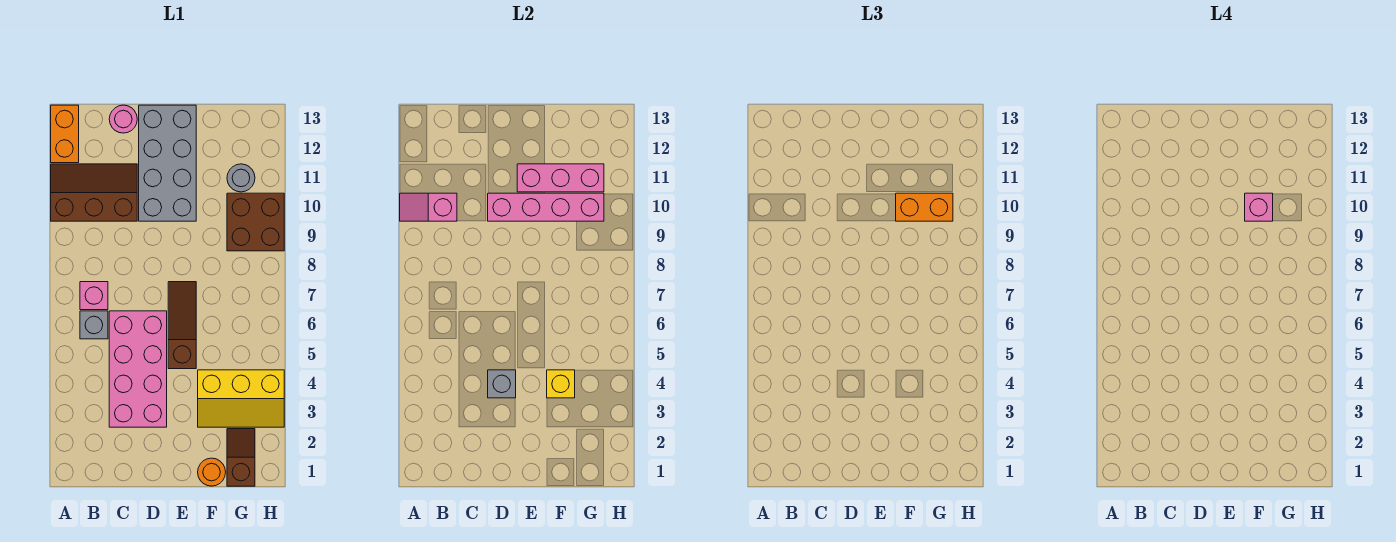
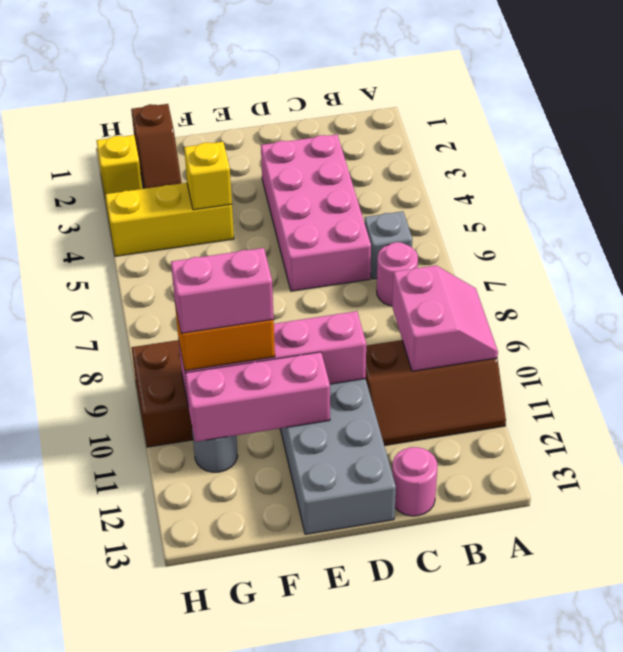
pink 1x2 slope [400,193,457,221] -> pink 2x2 slope [392,265,498,371]
orange 1x2 brick [51,105,79,163] -> none
pink 1x1 brick [80,282,108,310] -> pink 1x1 round brick [377,242,418,306]
grey 1x1 brick [488,370,516,398] -> none
brown 1x3 slope [168,282,196,369] -> none
orange 1x1 round brick [198,458,226,486] -> none
pink 1x1 brick [1245,193,1273,221] -> pink 1x2 brick [171,248,274,333]
none -> yellow 1x1 brick [97,135,142,195]

